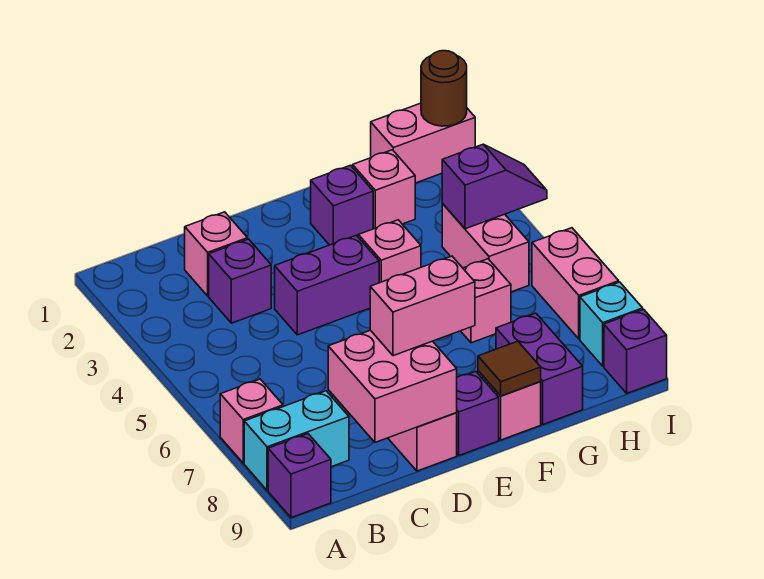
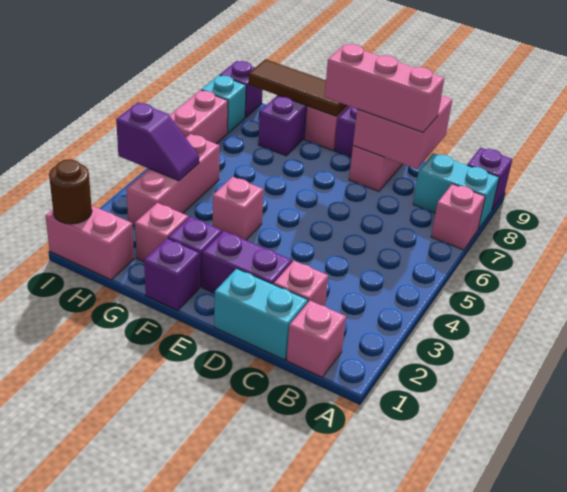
none -> cyan 1x2 brick [214,269,308,360]
purple 1x1 brick [209,239,271,323] -> purple 1x1 brick moved to [144,238,200,311]
purple 1x2 brick [275,235,379,335] -> purple 1x2 brick moved to [202,231,292,293]
pink 1x2 brick [370,256,475,356] -> pink 1x3 brick [325,44,444,132]
brown 1x1 tile [478,341,541,396] -> brown 1x3 tile [248,59,347,116]
pink 1x1 brick [461,259,511,343] -> pink 1x1 brick moved to [287,301,346,377]
pink 1x2 brick [442,204,529,292] -> pink 1x3 brick [126,134,220,226]
purple 1x2 slope [442,144,547,229] -> purple 1x2 slope turned to [116,103,199,181]

